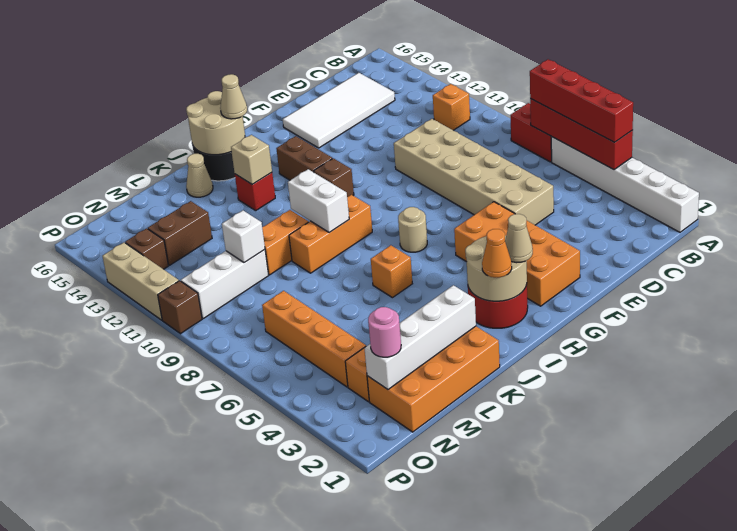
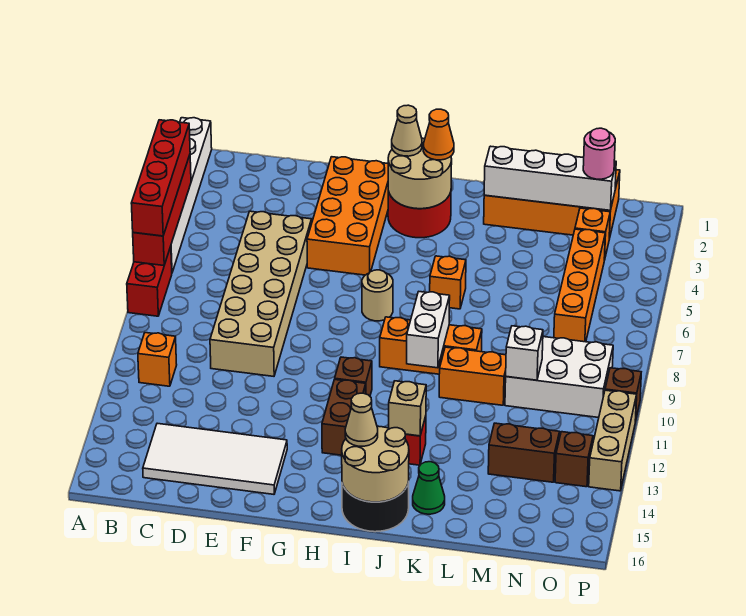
tan 1x1 cone [186,154,213,197] -> green 1x1 cone [413,462,445,514]
white 1x3 brick [181,250,269,319] -> white 2x3 brick [505,337,613,418]

